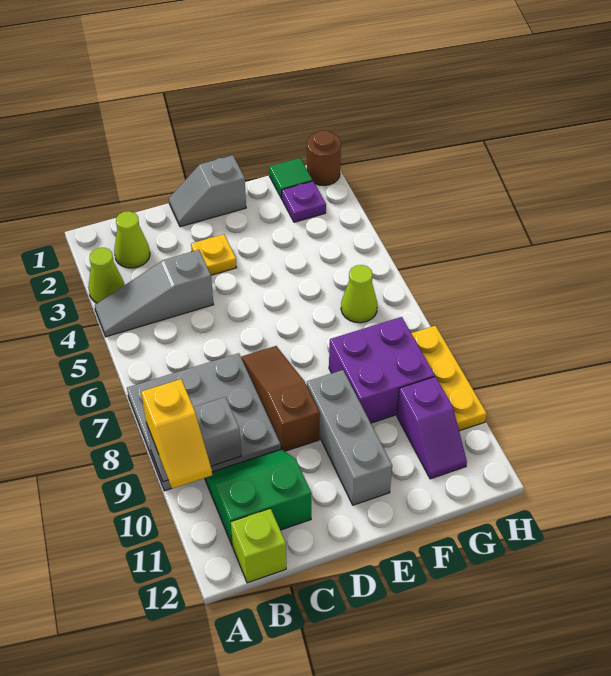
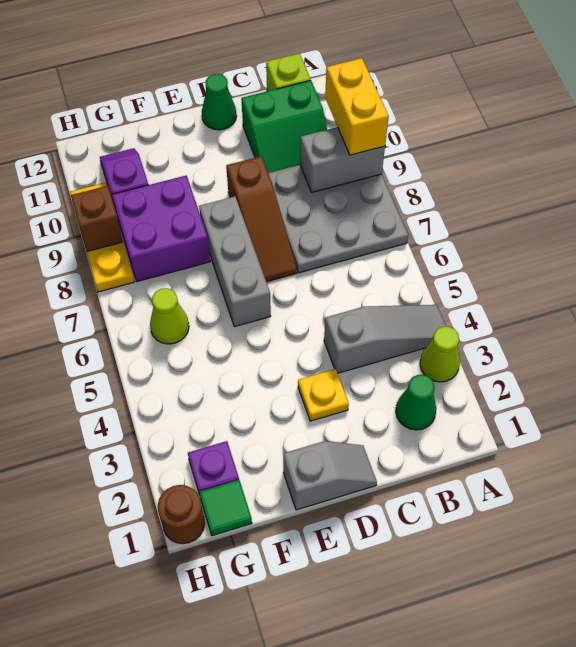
yellow 1x2 slope [141,379,212,488] -> yellow 1x2 brick [325,58,389,155]
lime 1x1 cone [114,211,150,268] -> green 1x1 cone [396,375,436,430]
none -> green 1x1 cone [202,74,237,130]
grey 1x3 brick [307,370,392,505] -> grey 1x3 brick moved to [199,197,271,327]
none -> brown 1x1 brick [71,186,123,252]

